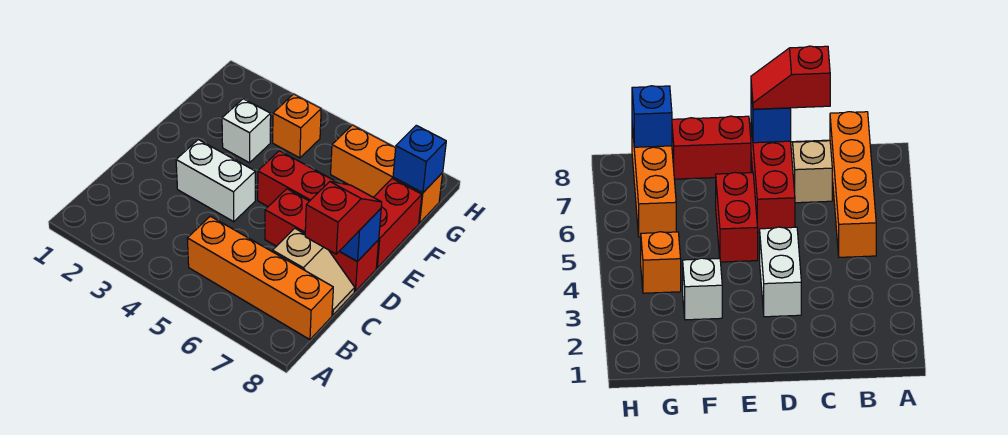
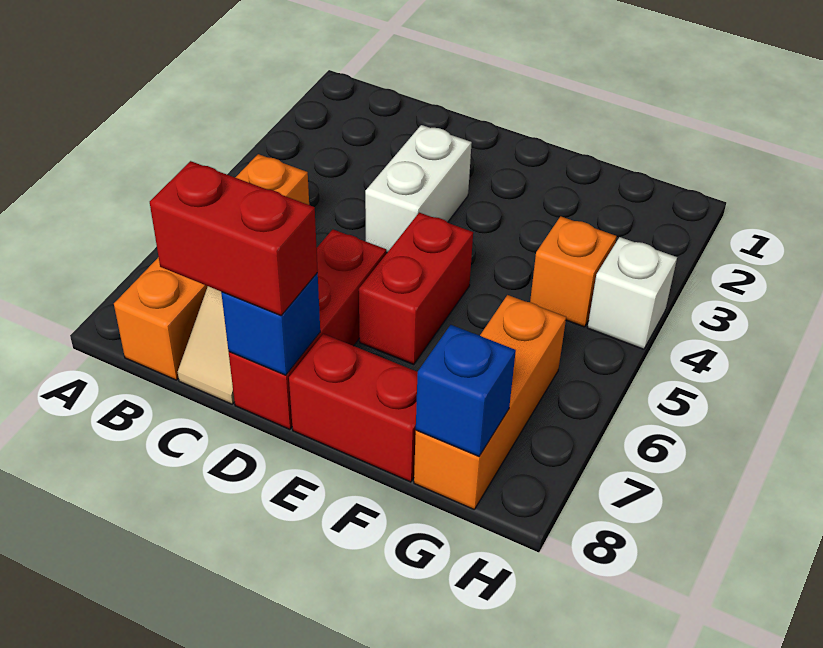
red 1x2 slope [305,182,382,254] -> red 1x2 brick [150,161,318,316]
white 1x1 brick [222,99,271,163] -> white 1x1 brick moved to [588,237,677,349]

